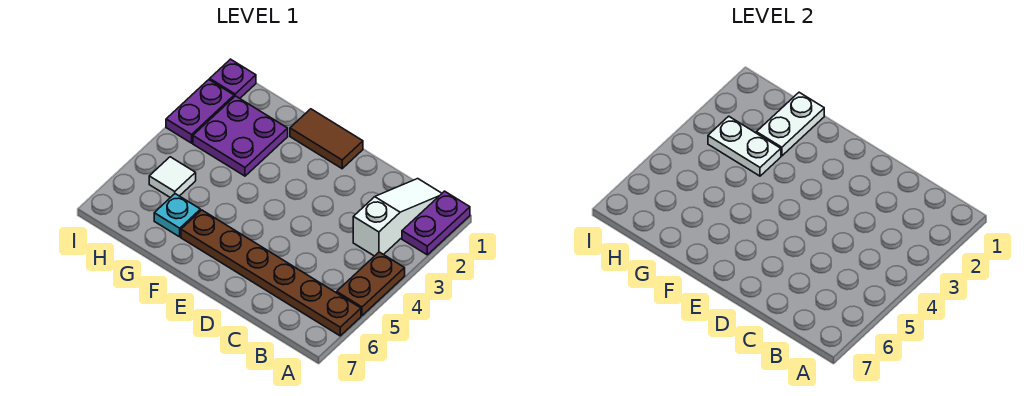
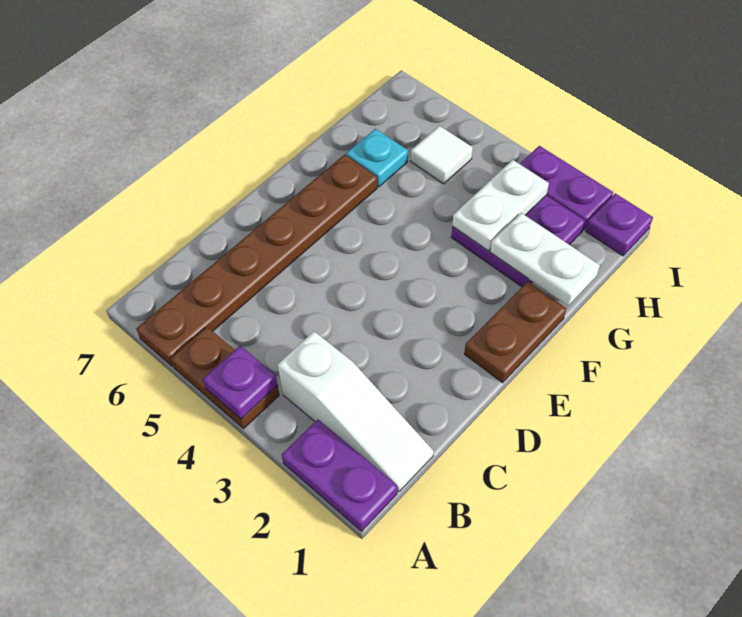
none -> purple 1x1 plate [203,346,278,419]
brown 1x2 tile [290,109,363,169] -> brown 1x2 plate [464,282,566,383]

